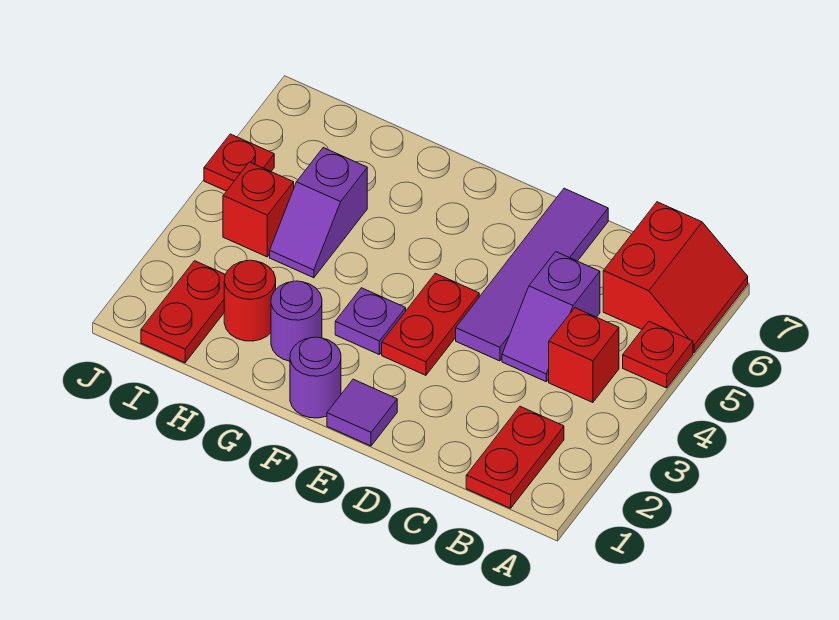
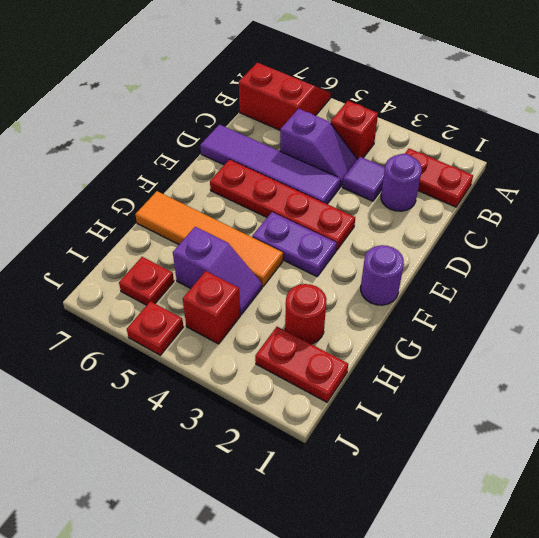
red 1x1 plate [623,321,693,388] -> red 1x1 plate moved to [119,257,174,305]
purple 1x1 tile [327,379,397,446] -> purple 1x1 tile moved to [342,157,385,201]
red 1x2 plate [382,273,479,375] -> red 1x4 plate [210,160,355,250]
purple 1x1 plate [335,288,406,354] -> purple 1x2 plate [252,212,337,276]
purple 1x1 round brick [271,281,322,361] -> purple 1x1 round brick moved to [381,154,422,211]
none -> orange 1x4 tile [135,191,283,287]

